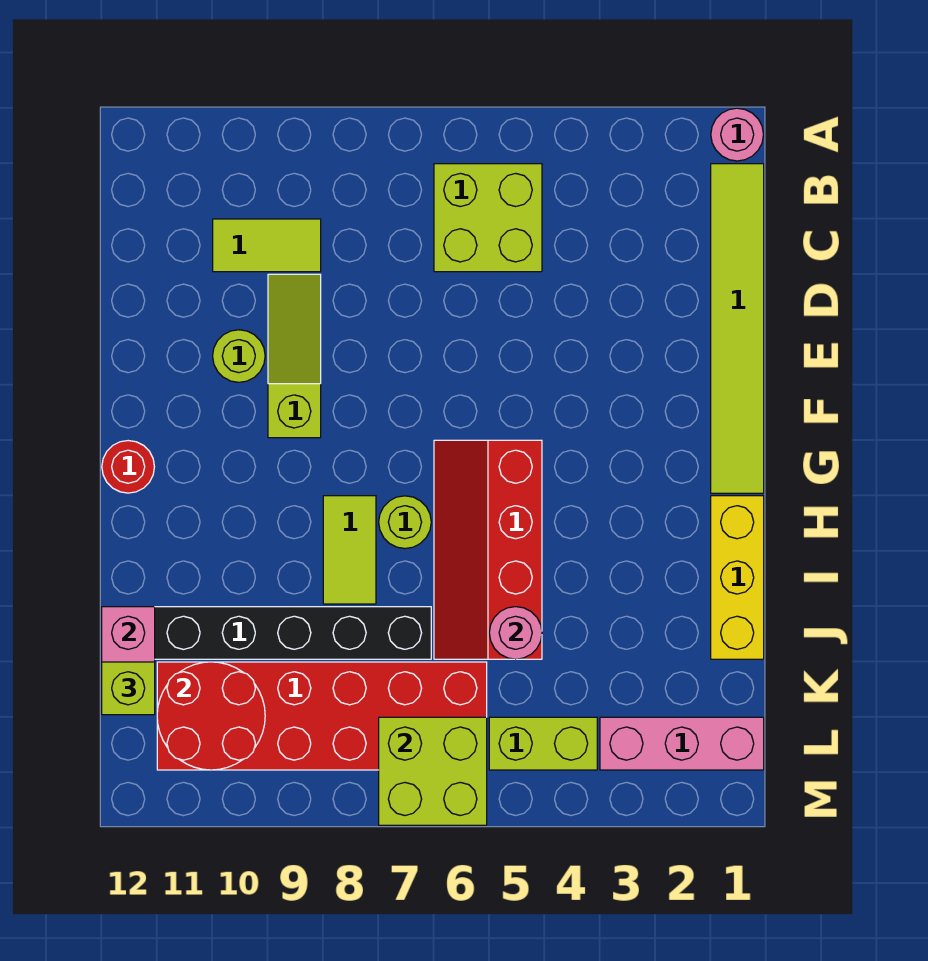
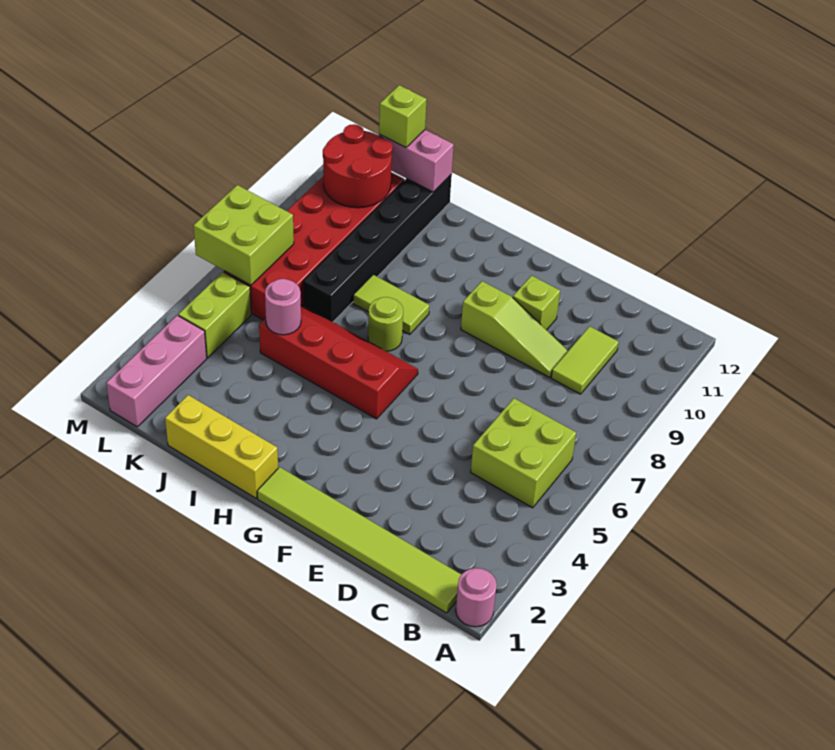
lime 1x1 round brick [213,330,265,382] -> lime 1x1 brick [513,276,560,330]
red 1x1 round brick [102,441,154,493] -> none

